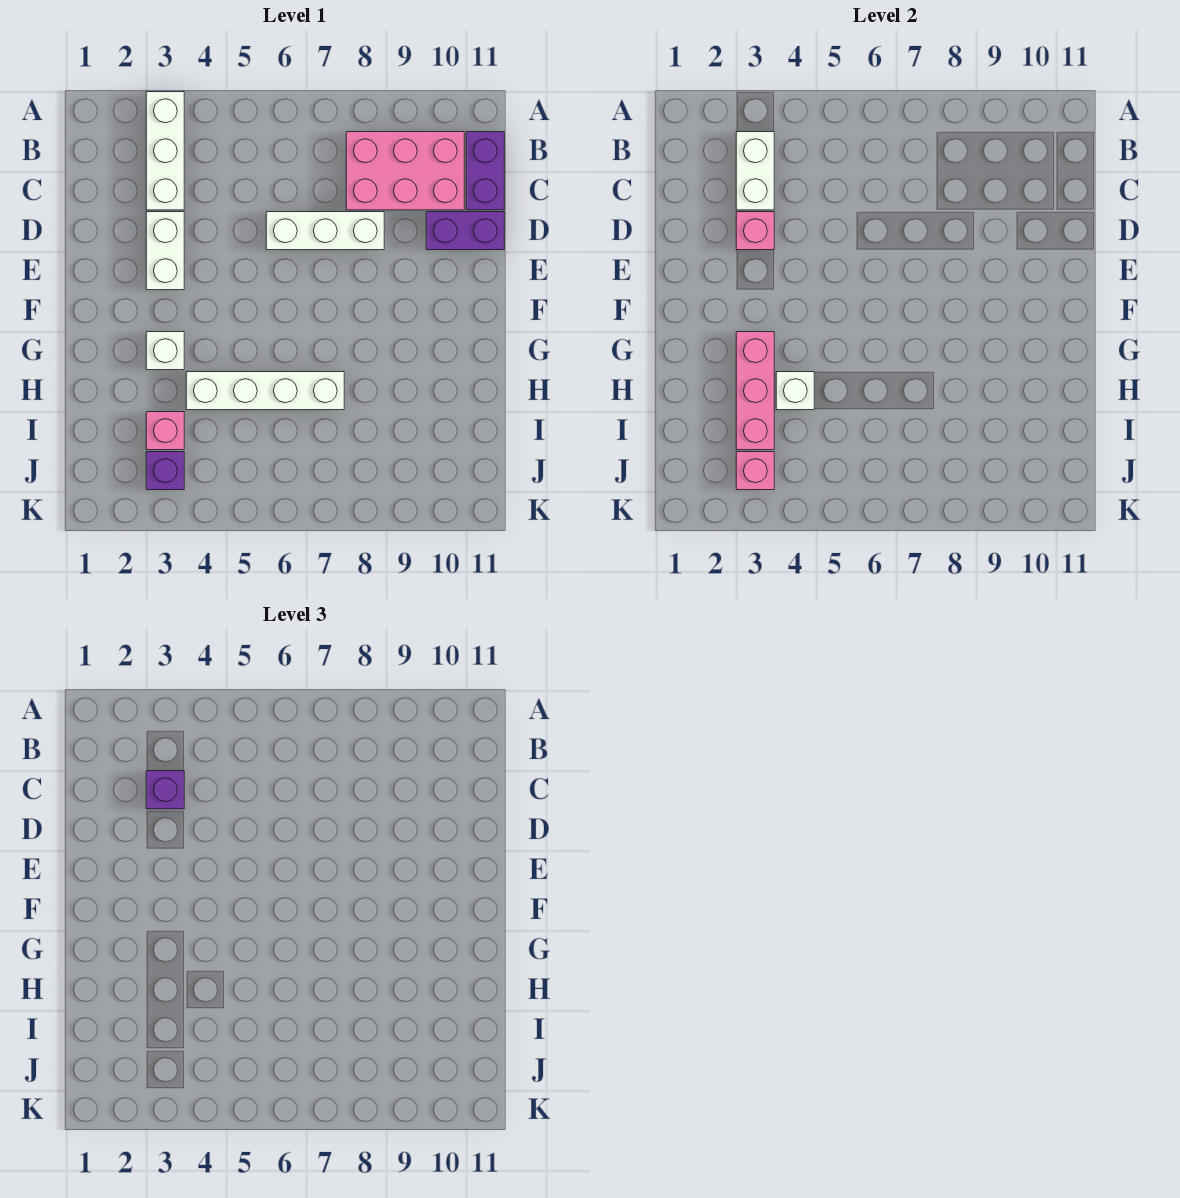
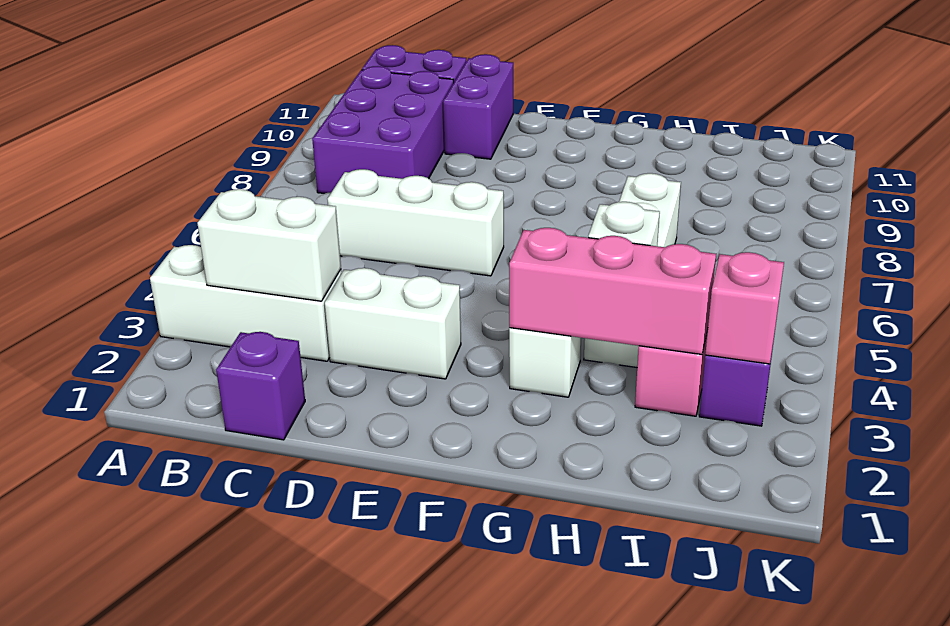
pink 2x3 brick [346,132,464,210] -> purple 2x3 brick [312,66,454,194]
purple 1x1 brick [146,771,184,809] -> purple 1x1 brick moved to [216,332,305,440]
pink 1x1 brick [736,212,774,250] -> none
white 1x3 brick [266,212,384,250] -> white 1x3 brick turned to [328,169,504,276]

